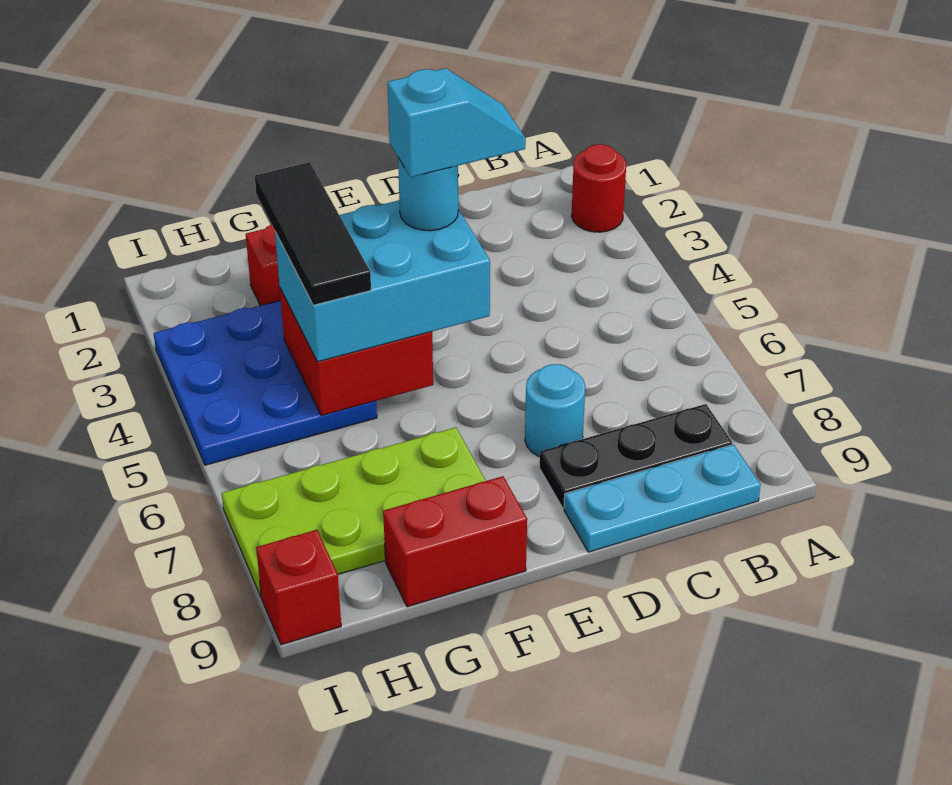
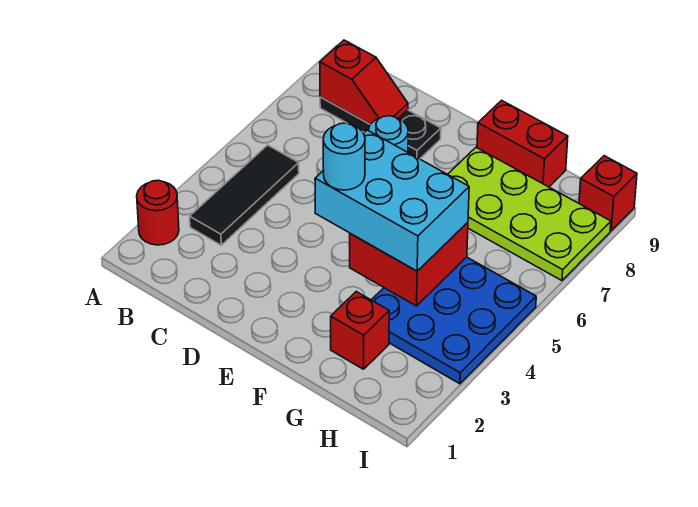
none -> red 1x2 slope [320,40,408,124]
cyan 1x3 plate [564,444,761,552] -> none
cyan 1x2 slope [387,68,526,177] -> none
black 1x3 tile [255,162,371,305] -> black 1x3 tile moved to [190,145,299,245]

